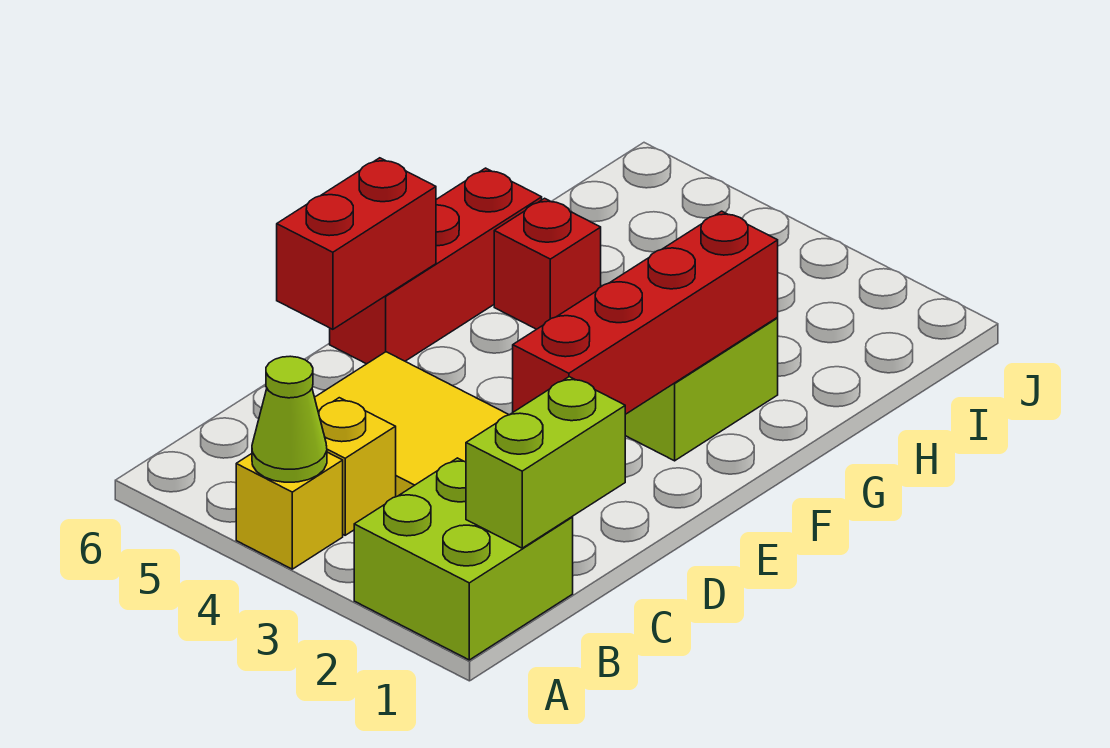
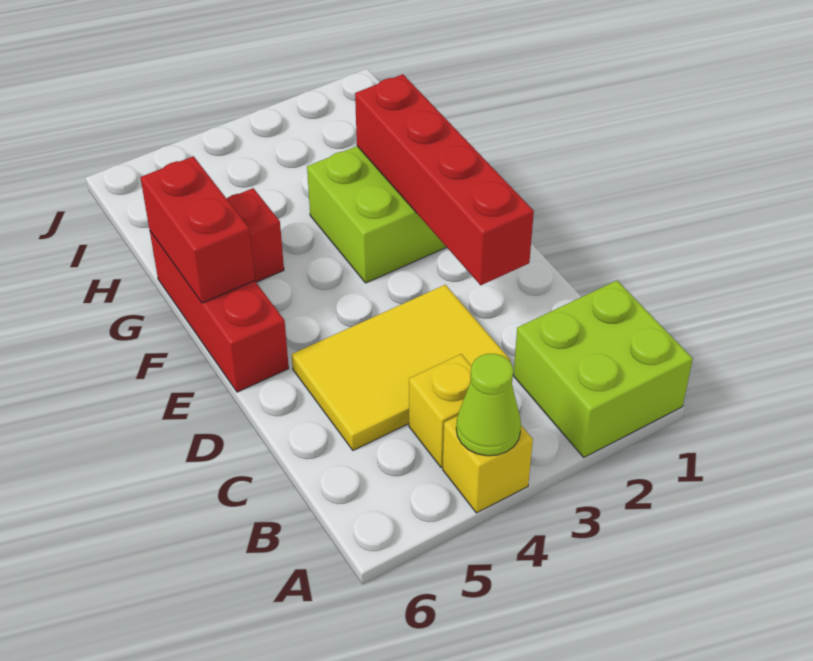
lime 1x2 brick [466,377,625,548] -> none
red 1x2 brick [277,158,436,329] -> red 1x2 brick moved to [140,156,255,303]

